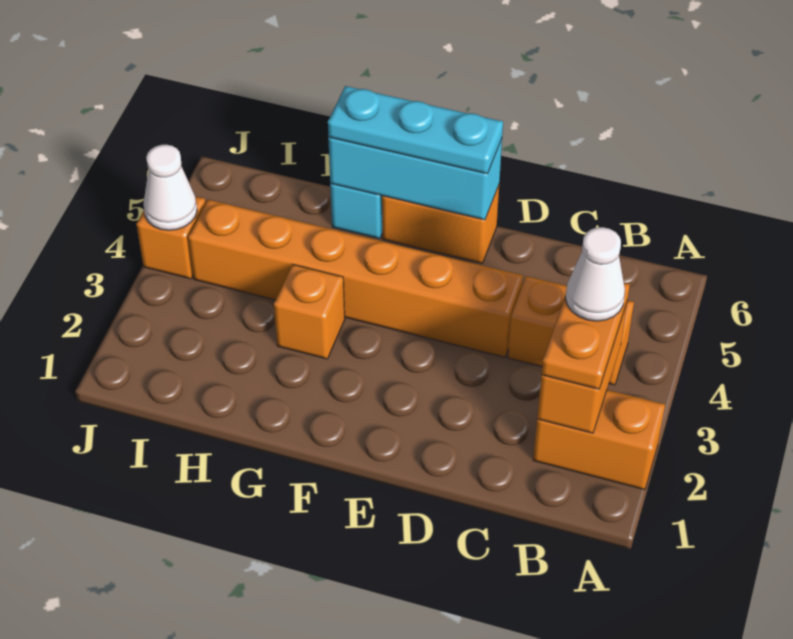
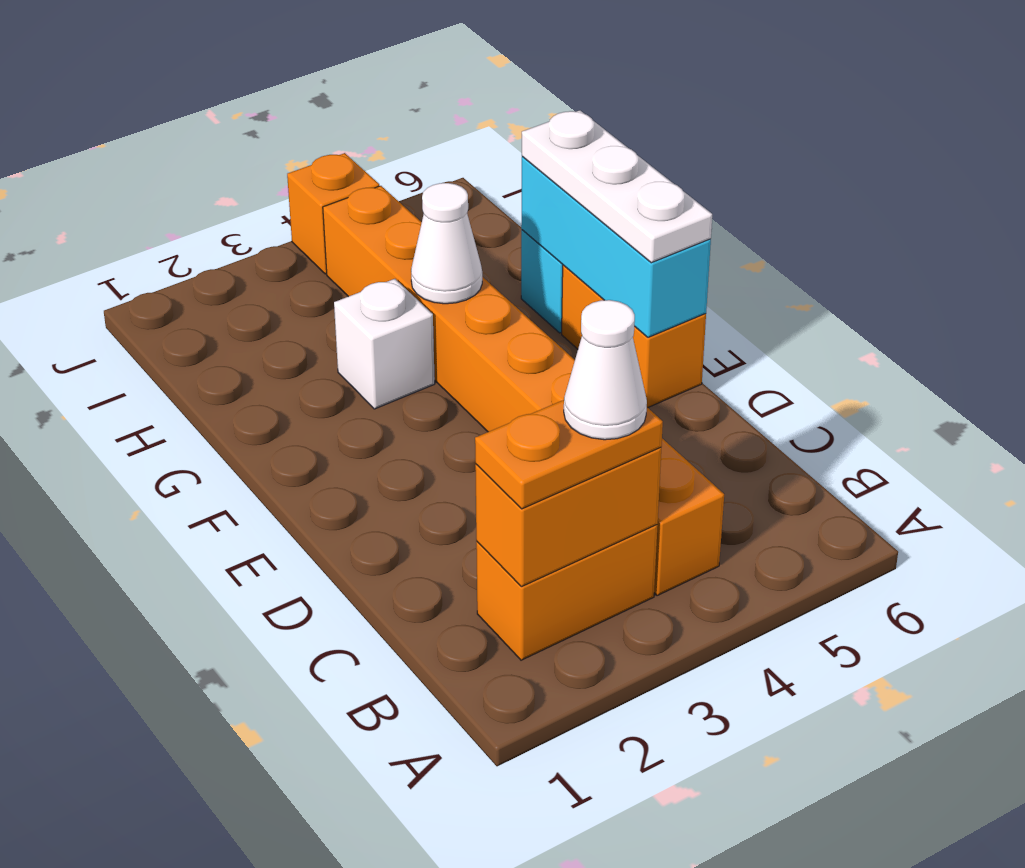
orange 1x2 brick [533,390,665,490] -> orange 1x2 brick turned to [476,525,658,660]
cyan 1x3 plate [328,86,503,174] -> white 1x3 plate [522,110,712,263]
orange 1x1 brick [274,264,345,359] -> white 1x1 brick [334,279,435,409]
white 1x1 cone [143,145,197,230] -> white 1x1 cone moved to [411,183,482,304]

